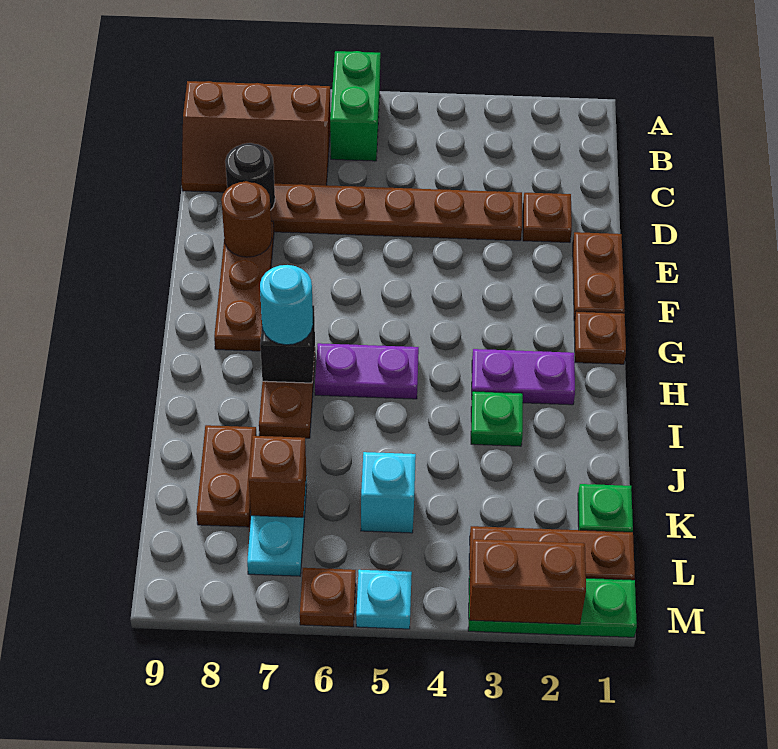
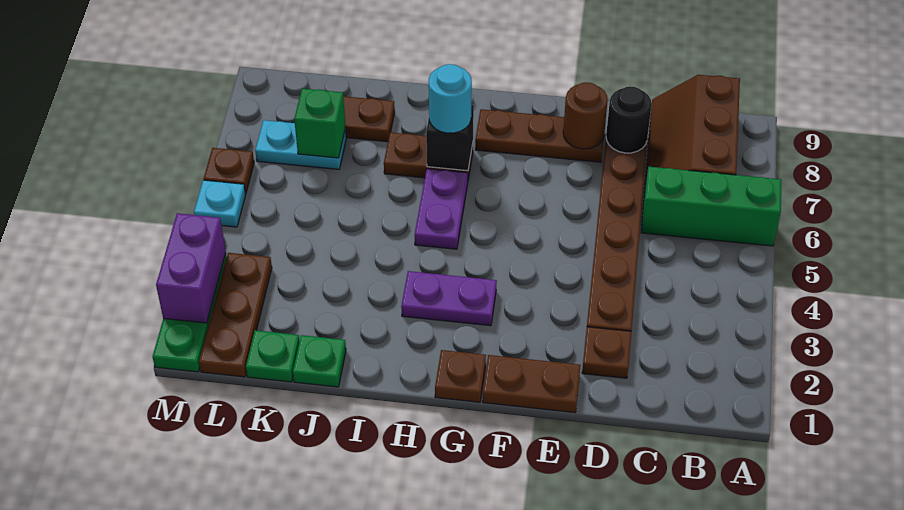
green 1x2 brick [330,51,380,161] -> green 1x3 brick [641,167,781,246]
purple 1x2 plate [472,349,575,405] -> purple 1x2 plate turned to [401,271,497,326]
green 1x1 plate [471,391,523,446] -> green 1x1 plate moved to [293,335,346,387]
cyan 1x1 brick [361,452,416,533] -> none
brown 1x1 brick [249,436,306,517] -> green 1x1 brick [294,89,345,158]
brown 1x2 brick [469,539,586,624] -> purple 1x2 brick [156,213,226,323]

